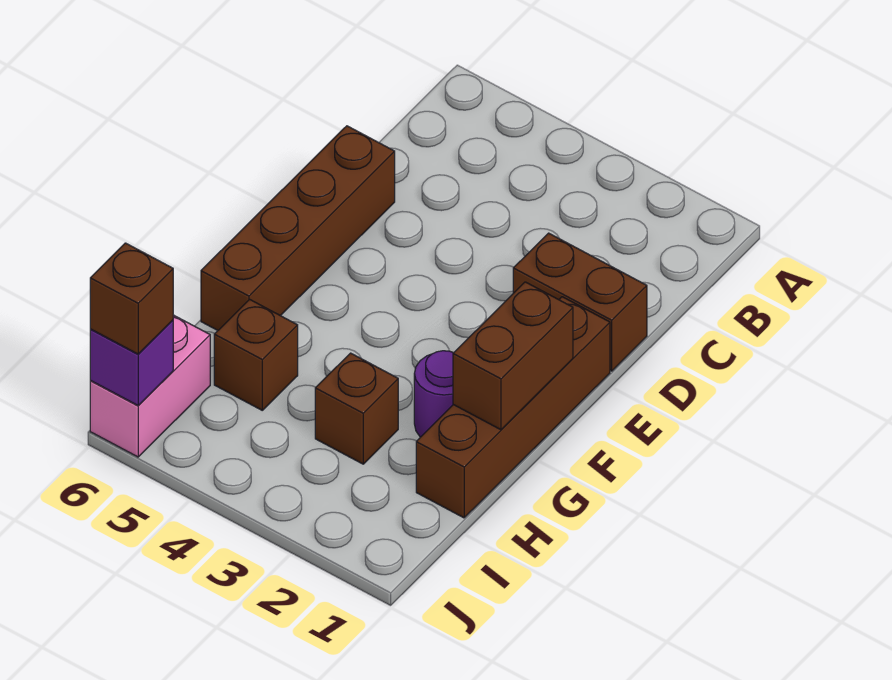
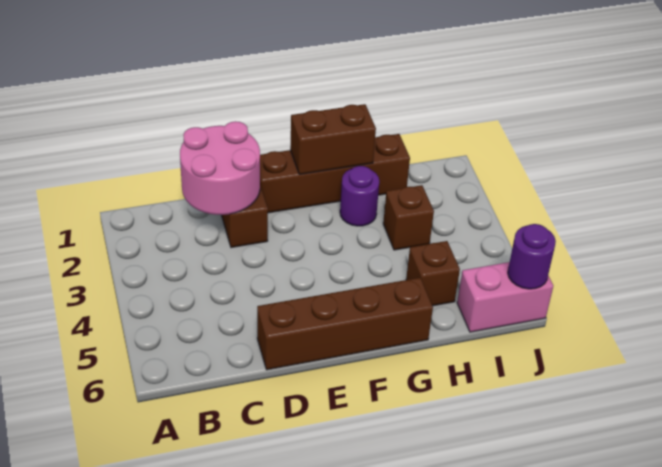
none -> pink 2x2 round brick [180,121,260,215]
purple 1x1 brick [90,320,173,406] -> purple 1x1 round brick [508,224,556,289]
brown 1x1 brick [90,243,173,354] -> none

